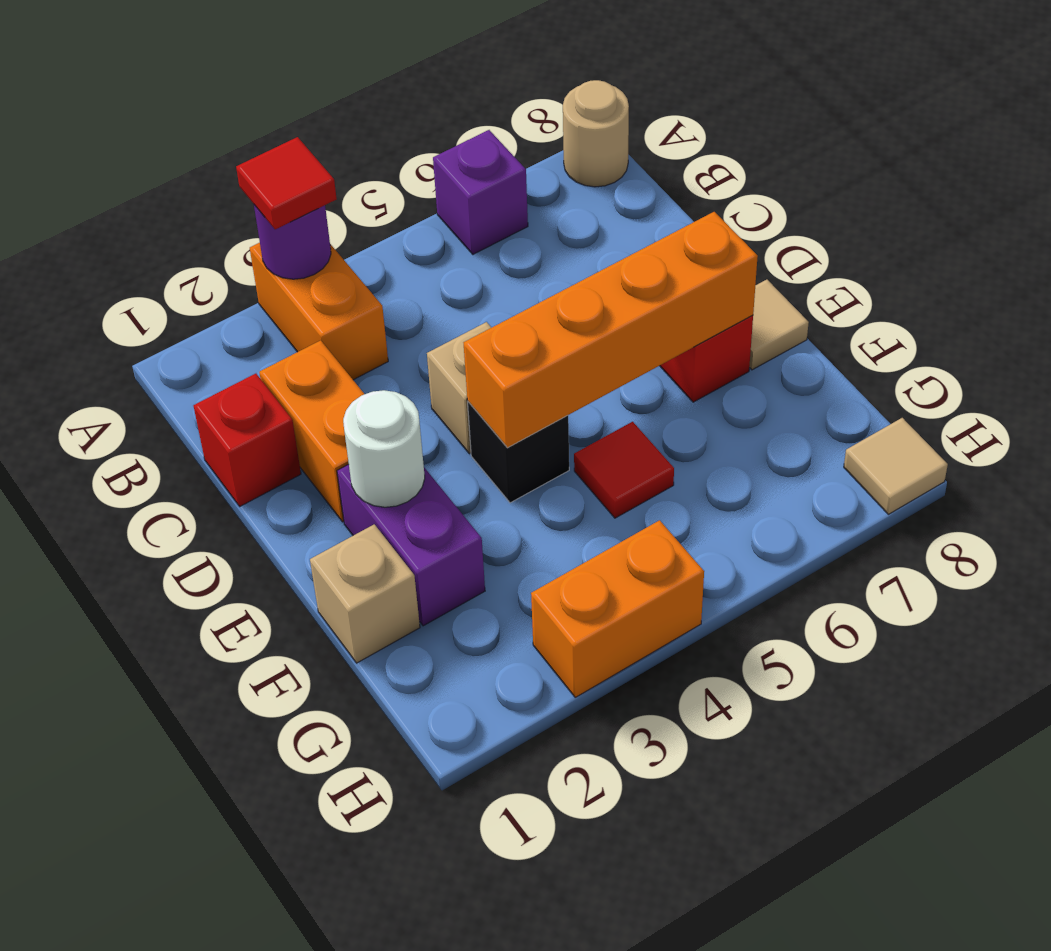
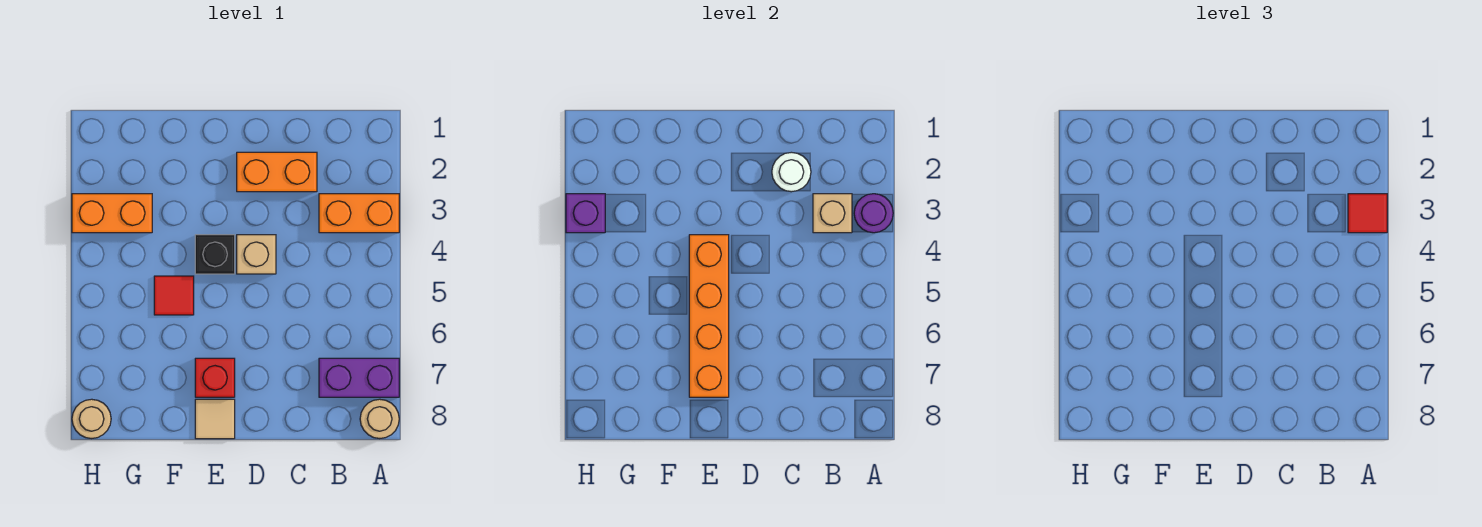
purple 1x1 brick [433,130,528,254] -> purple 1x1 brick moved to [566,194,605,233]
red 1x1 brick [193,374,301,506] -> none
purple 1x2 brick [337,464,485,626] -> purple 1x2 brick moved to [319,358,399,397]
white 1x1 round brick [343,390,425,507] -> white 1x1 round brick moved to [772,152,811,192]
tan 1x1 brick [310,524,420,663] -> tan 1x1 brick moved to [813,194,852,233]
orange 1x2 brick [531,520,704,697] -> orange 1x2 brick turned to [72,194,152,233]
tan 1x1 tile [844,418,948,514] -> tan 1x1 round brick [72,399,111,439]

